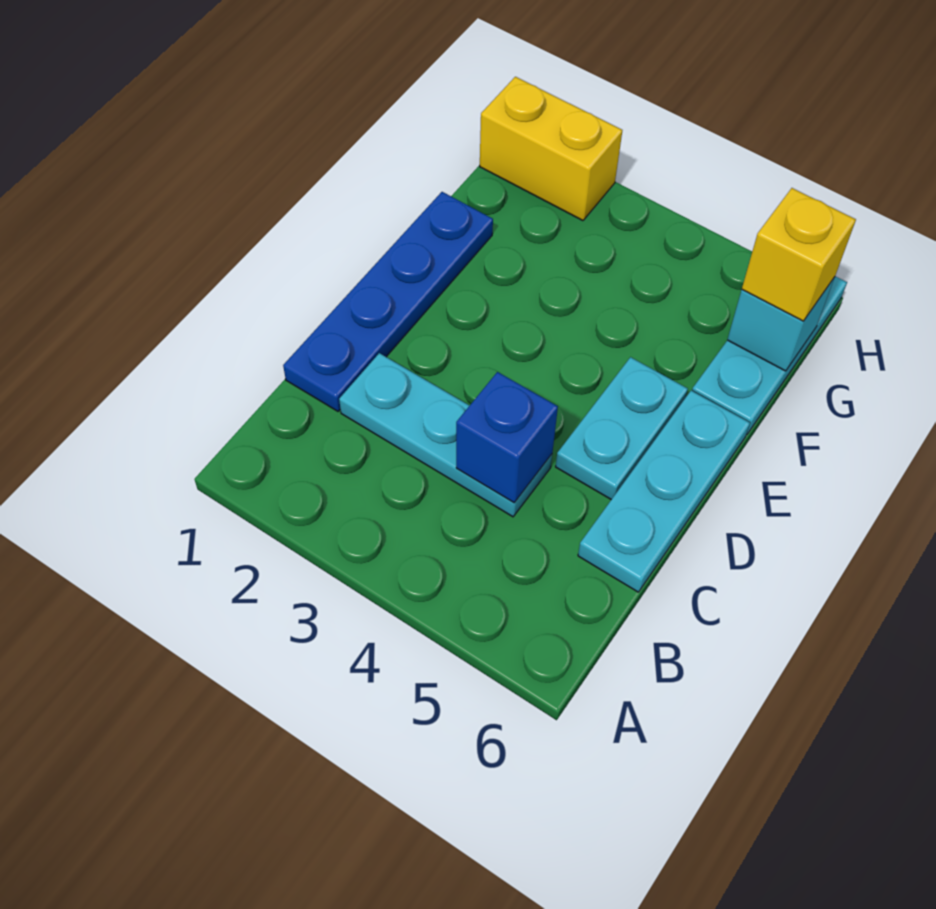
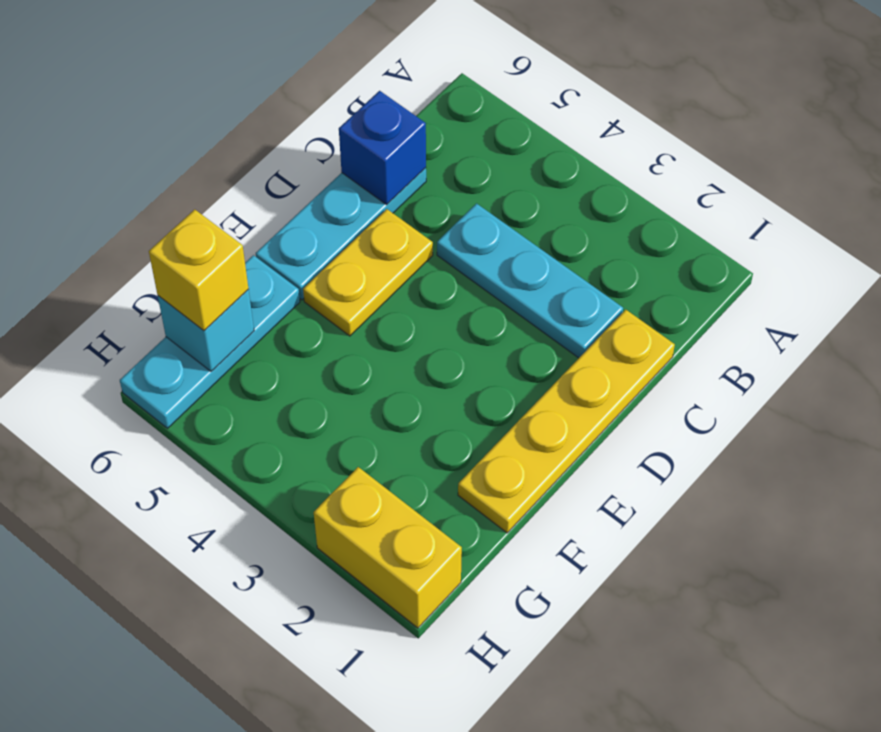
blue 1x4 plate [283,192,493,411] -> yellow 1x4 plate [458,310,675,533]
blue 1x1 brick [456,372,558,503] -> blue 1x1 brick moved to [339,91,426,205]
cyan 1x2 plate [556,357,688,500] -> yellow 1x2 plate [303,209,433,336]

